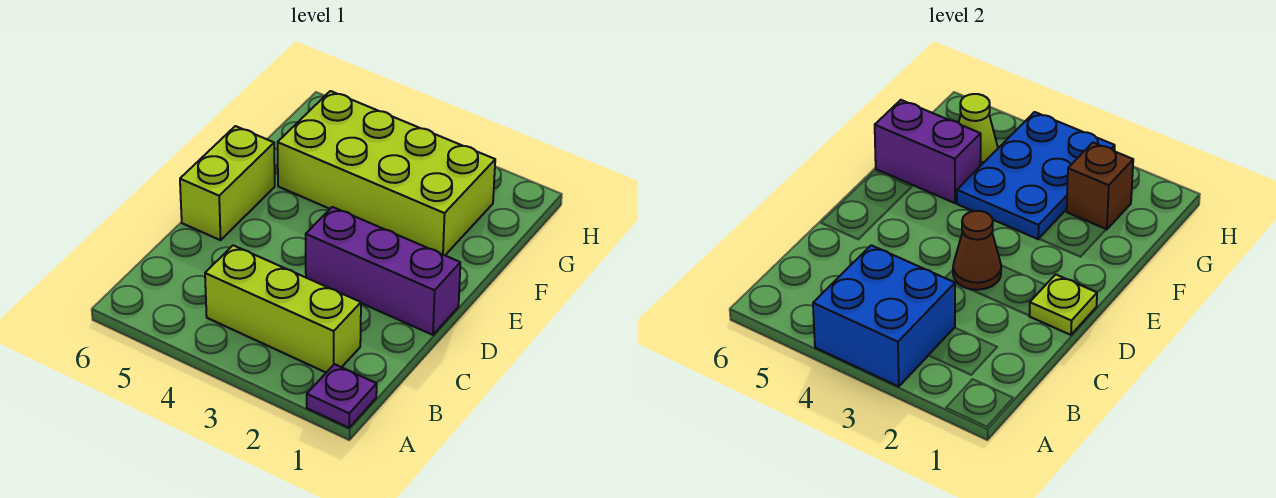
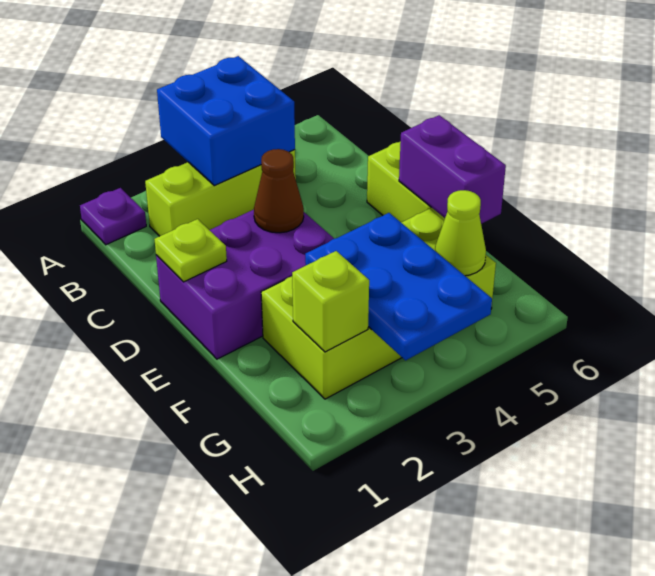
purple 1x3 brick [306,207,460,335] -> purple 2x3 brick [156,210,334,359]
purple 1x2 brick [875,100,981,203] -> purple 1x2 brick turned to [399,115,506,224]
brown 1x1 brick [1067,143,1133,230] -> lime 1x1 brick [292,251,369,352]

